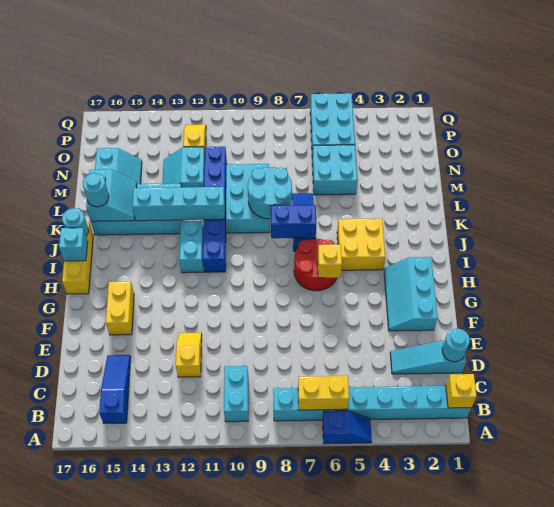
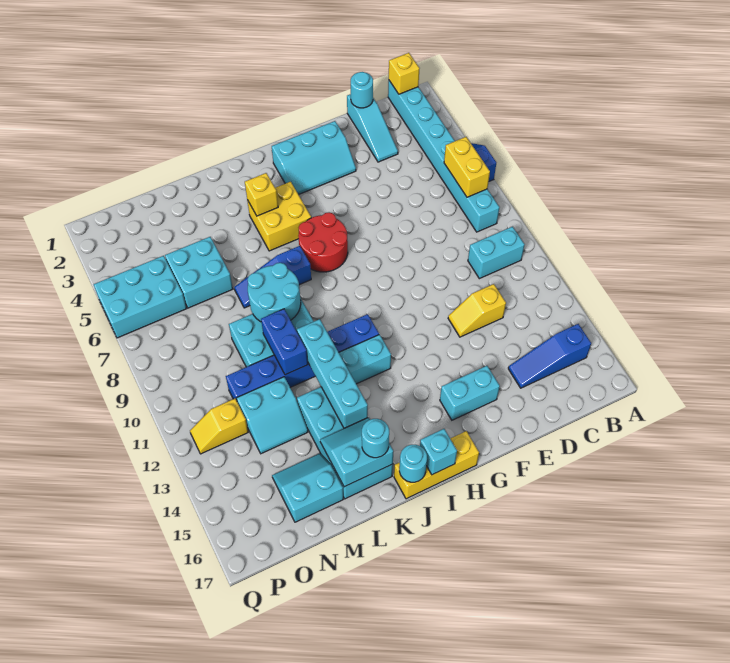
yellow 1x2 brick [106,282,134,335] -> cyan 1x2 brick [440,366,500,420]
yellow 1x1 brick [318,245,342,278] -> yellow 1x1 brick moved to [245,173,278,216]
blue 1x2 brick [271,205,316,238] -> blue 1x2 brick moved to [261,309,308,375]

